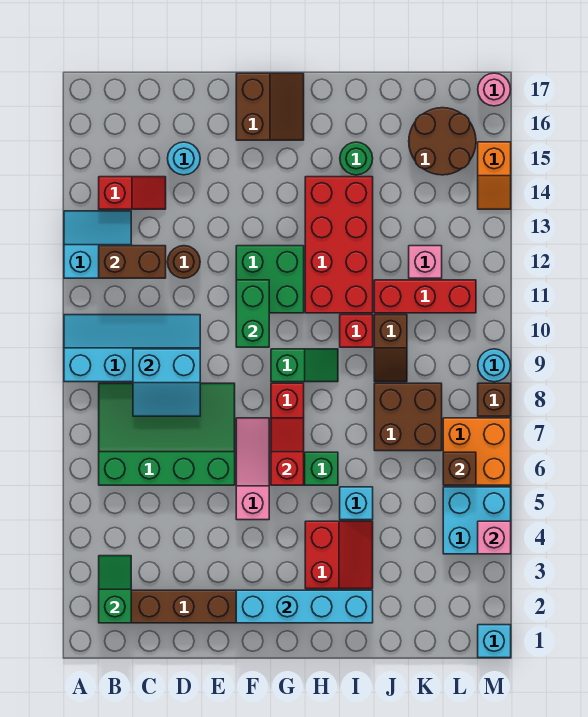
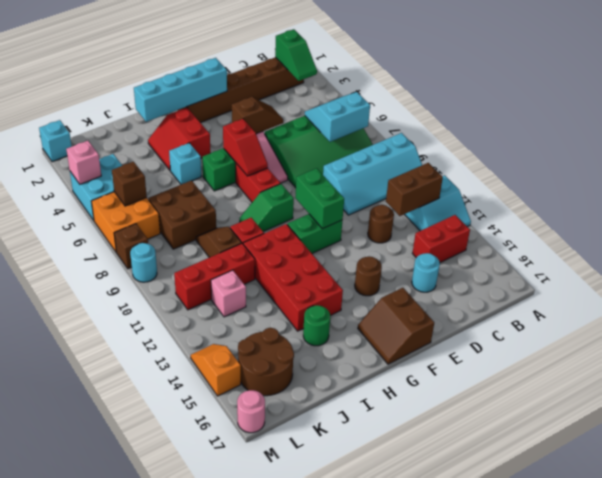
red 1x2 slope [99,177,166,209] -> red 1x2 brick [412,215,470,262]
cyan 2x2 slope [133,349,200,416] -> cyan 2x2 slope moved to [305,92,370,142]
none -> brown 1x2 slope [232,97,283,134]
green 2x2 brick [236,246,304,313] -> green 1x2 brick [287,214,342,253]
none -> brown 1x1 round brick [355,256,382,296]

